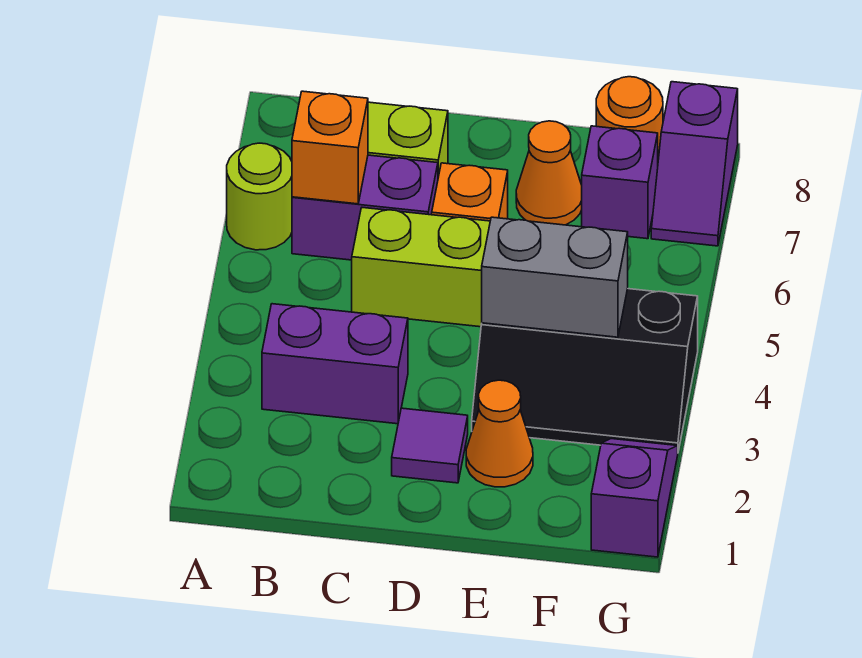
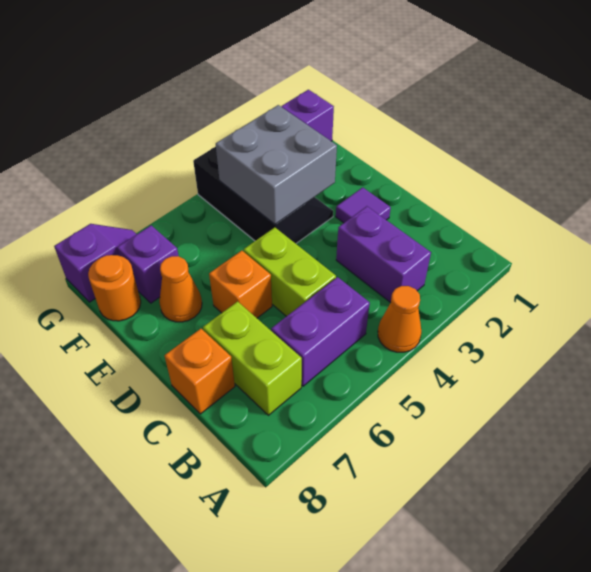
lime 1x1 round brick [227,143,292,250] -> none
purple 1x2 brick [292,155,438,260] -> purple 1x2 brick turned to [271,277,370,386]
orange 1x1 brick [292,91,368,204] -> orange 1x1 brick moved to [165,329,235,414]
orange 1x1 cone [466,380,533,487] -> orange 1x1 cone moved to [378,286,422,352]
grey 1x2 brick [482,217,628,337] -> grey 2x2 brick [216,105,337,224]

